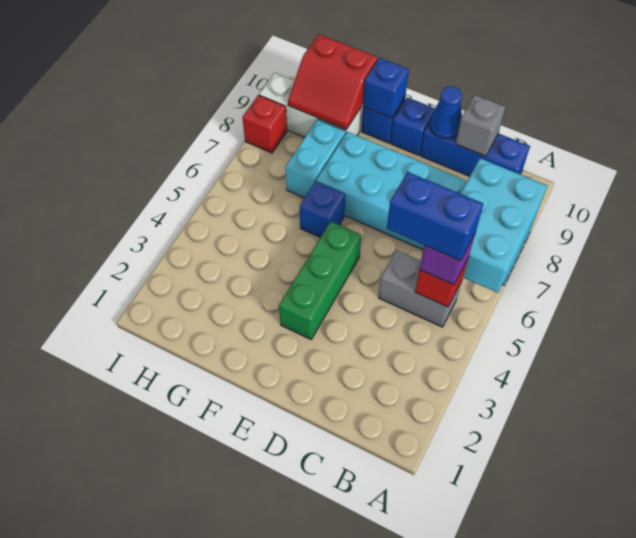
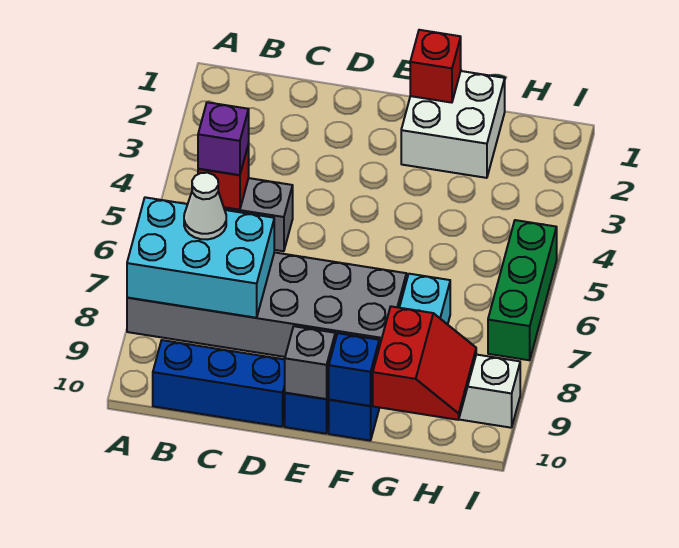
cyan 2x3 brick [461,158,547,293] -> cyan 2x3 brick turned to [127,197,274,318]
cyan 2x6 brick [316,132,537,285] -> grey 2x6 brick [127,252,406,357]
blue 1x2 brick [387,172,483,261] -> none
none -> white 1x1 cone [184,173,226,239]
grey 1x1 brick [456,95,505,156] -> grey 1x1 brick moved to [285,326,335,399]
blue 1x1 cone [430,86,462,139] -> none
green 1x3 brick [279,221,361,339] -> green 1x3 brick moved to [488,220,557,360]
none -> white 2x2 brick [401,71,505,178]
blue 1x1 brick [300,181,345,237] -> none
red 2x2 slope [288,34,378,129] -> red 2x2 slope turned to [373,306,476,420]
red 1x1 brick [242,95,287,153] -> red 1x1 brick moved to [410,30,461,103]

